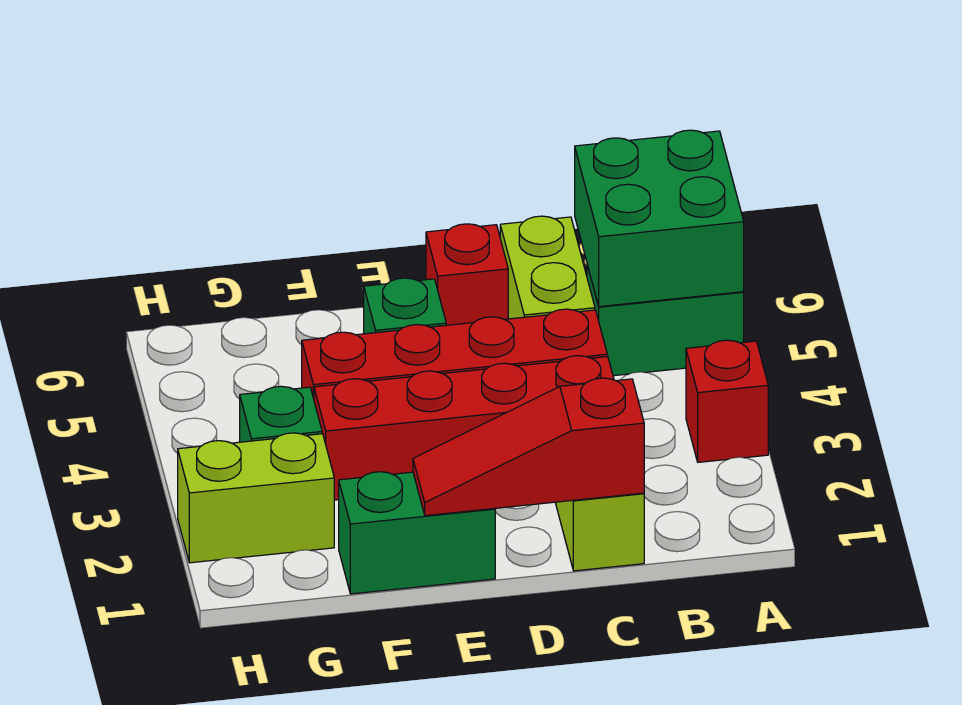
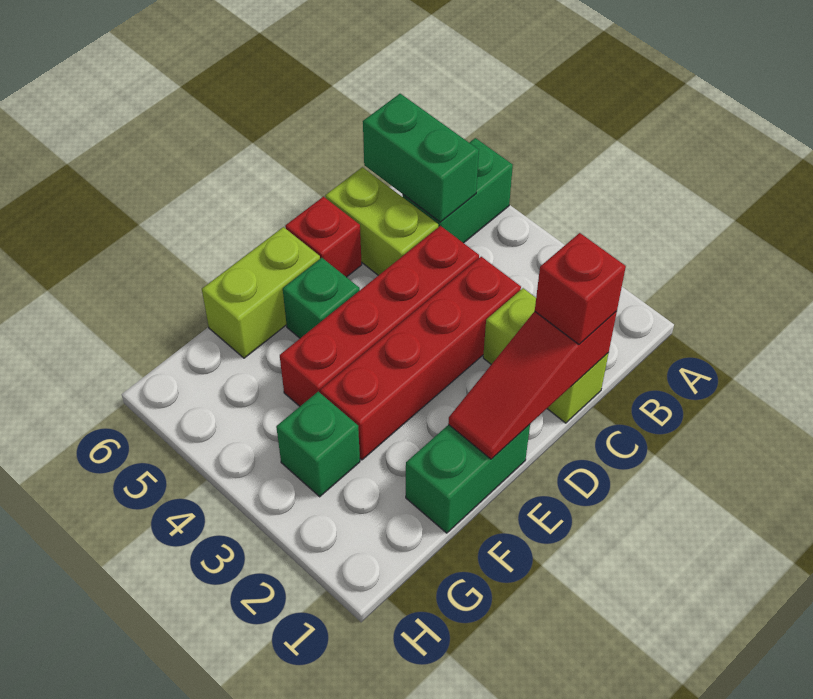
red 1x1 brick [686,340,768,462] -> red 1x1 brick moved to [535,233,626,344]
green 2x2 brick [575,130,744,307] -> green 1x2 brick [363,94,479,222]
lime 1x2 brick [178,433,334,563] -> lime 1x2 brick moved to [202,227,320,358]

